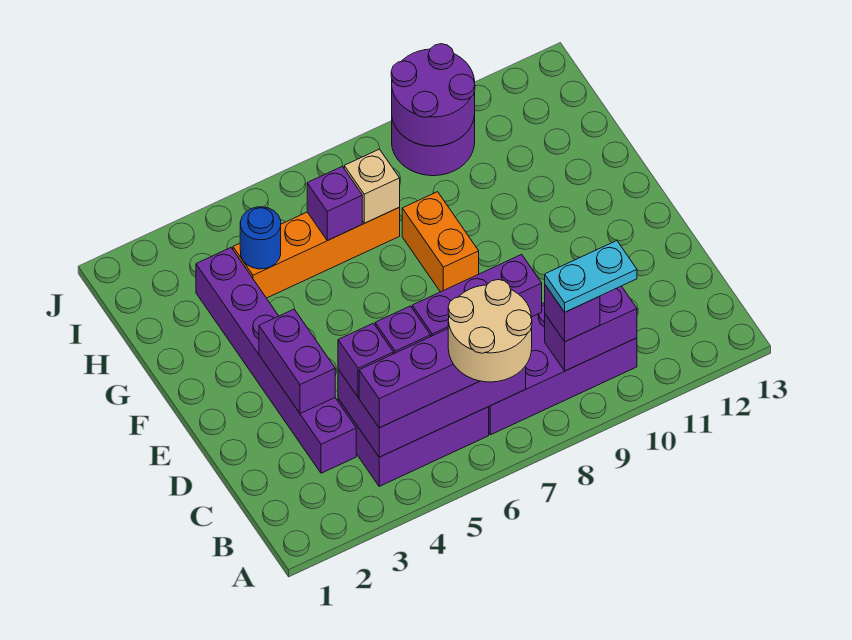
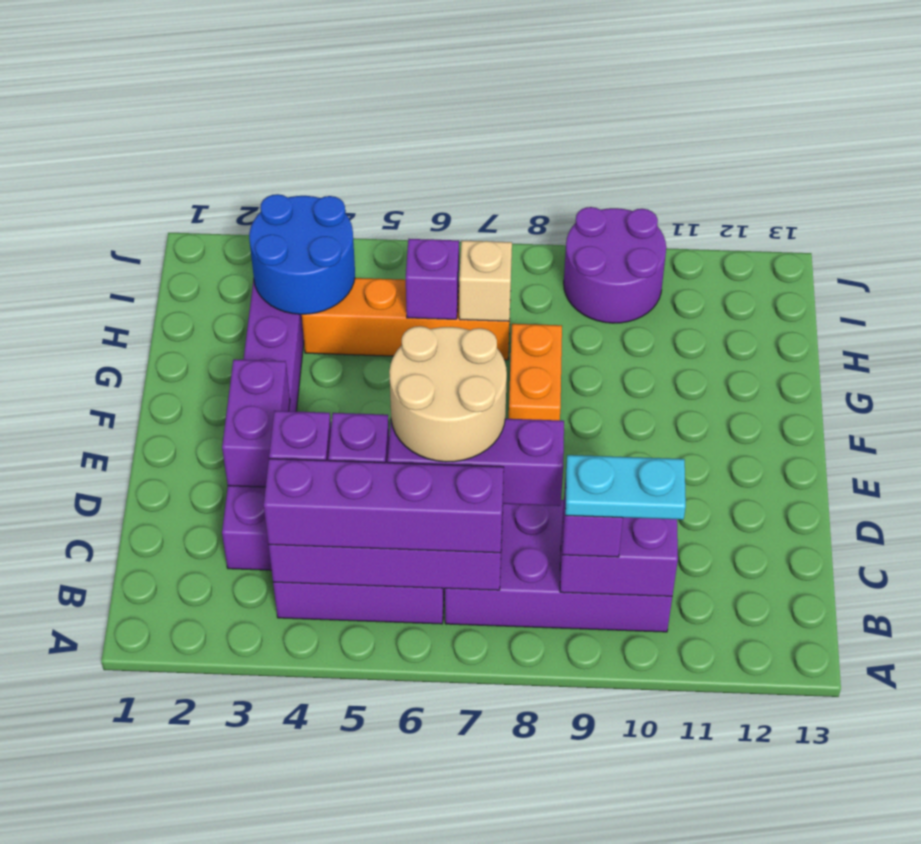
tan 2x2 round brick [448,280,532,382] -> tan 2x2 round brick moved to [389,326,507,462]
blue 1x1 round brick [240,207,281,269] -> blue 2x2 round brick [249,194,355,314]
purple 2x2 round brick [391,44,475,146] -> none

